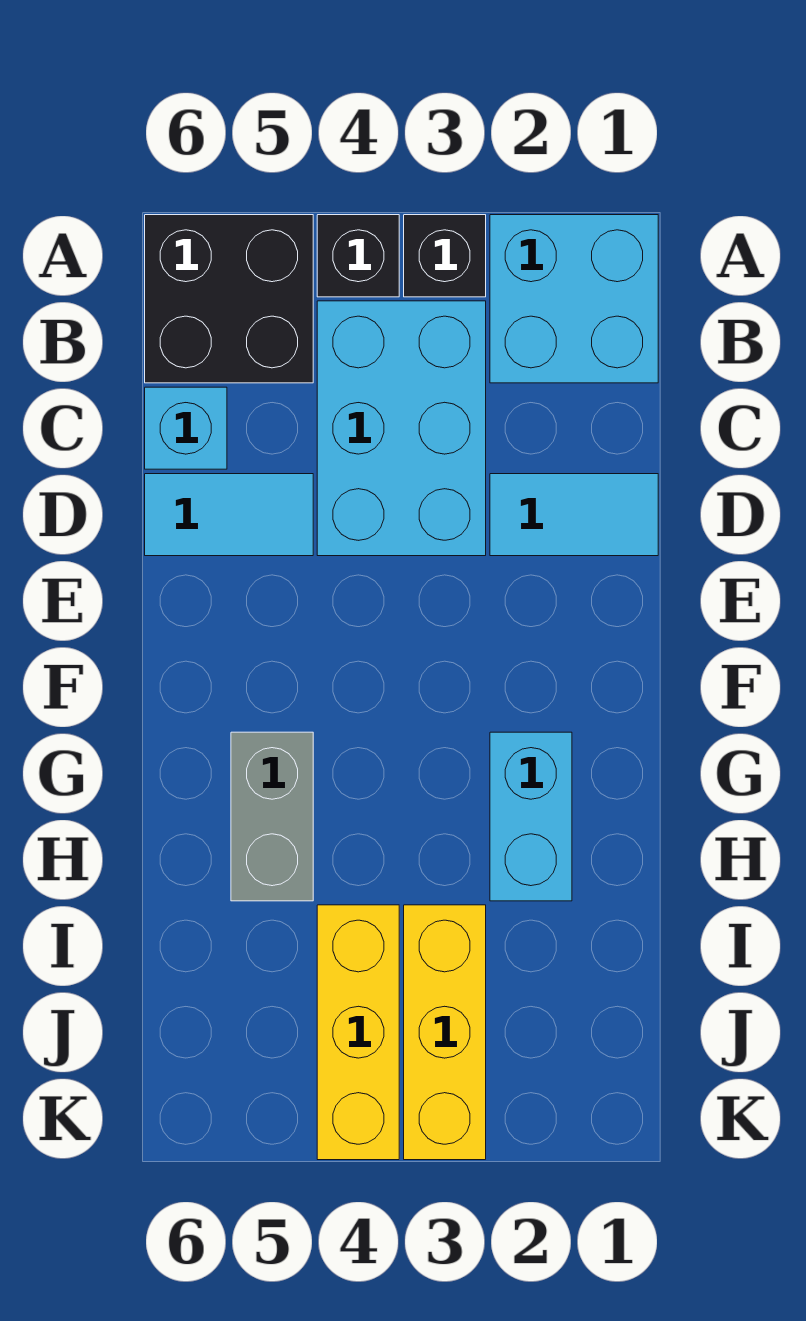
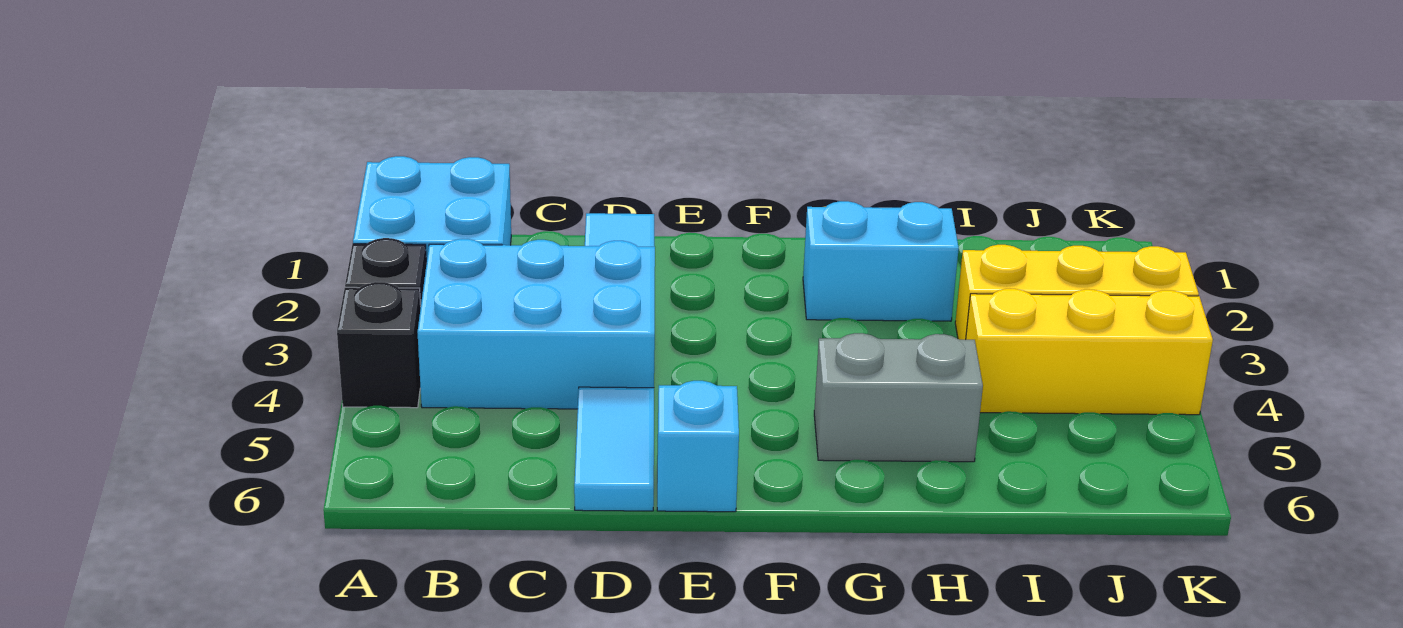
black 2x2 brick [145,215,313,383] -> none
cyan 1x1 brick [145,387,227,469] -> cyan 1x1 brick moved to [657,381,739,512]

